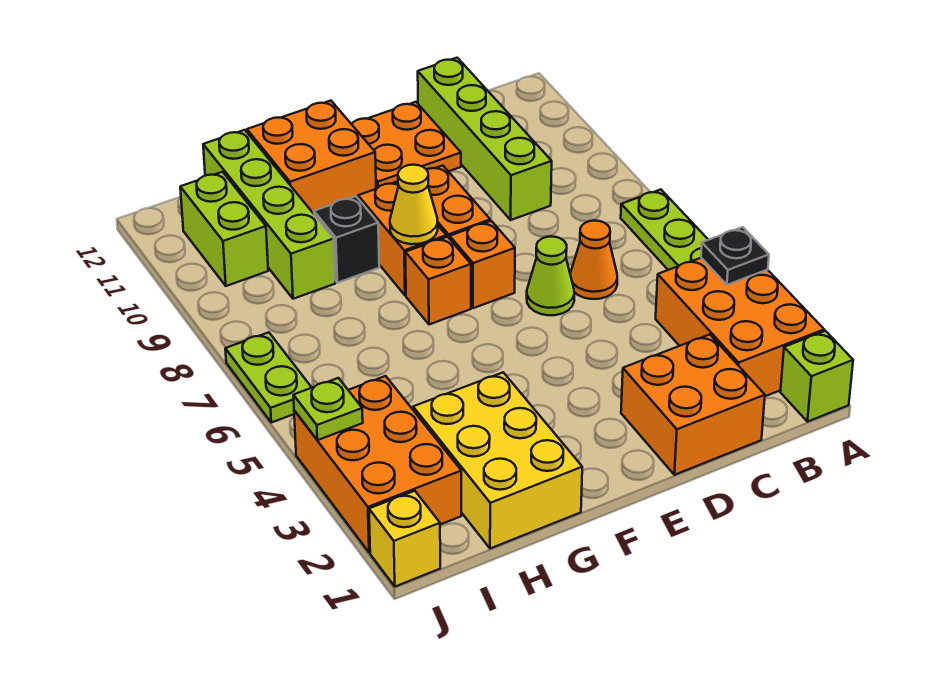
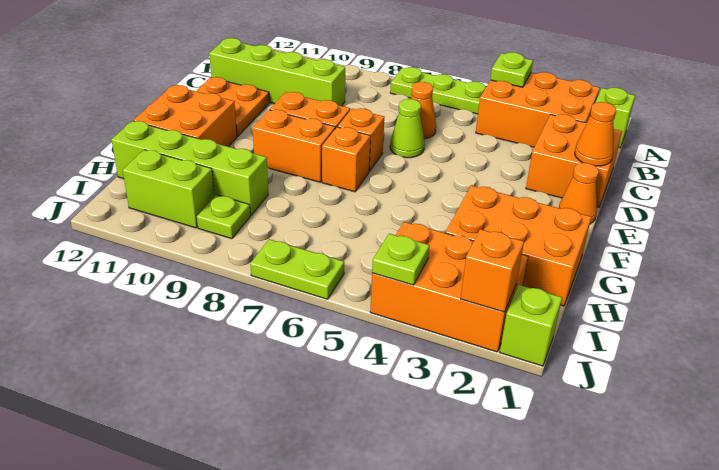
black 1x1 plate [701,227,769,285] -> lime 1x1 plate [490,52,533,87]
none -> orange 1x1 cone [575,102,616,166]
none -> orange 1x1 cone [559,163,599,224]
yellow 1x1 cone [390,165,438,244] -> none
yellow 2x3 brick [413,372,582,549] -> orange 2x3 brick [446,185,591,306]
black 1x1 brick [314,196,379,283] -> none
none -> lime 1x1 plate [197,195,250,239]
yellow 1x1 brick [369,491,440,587] -> lime 1x1 brick [500,285,562,366]
none -> orange 1x1 brick [461,229,524,312]

